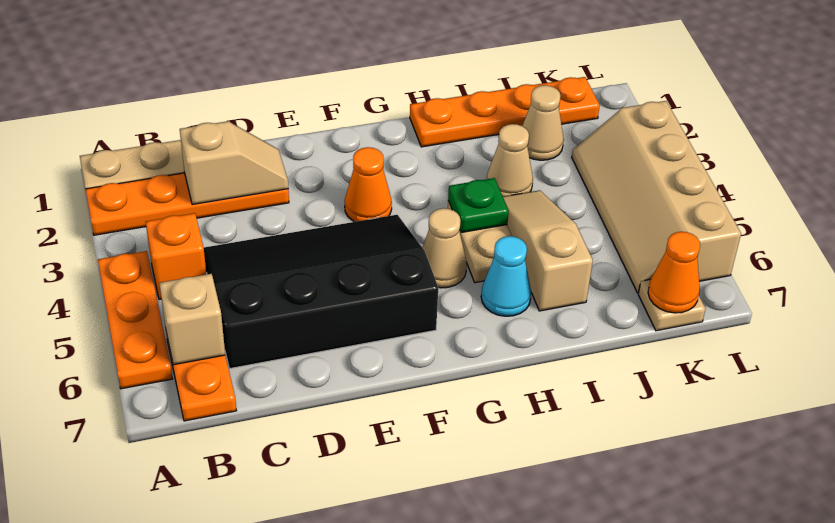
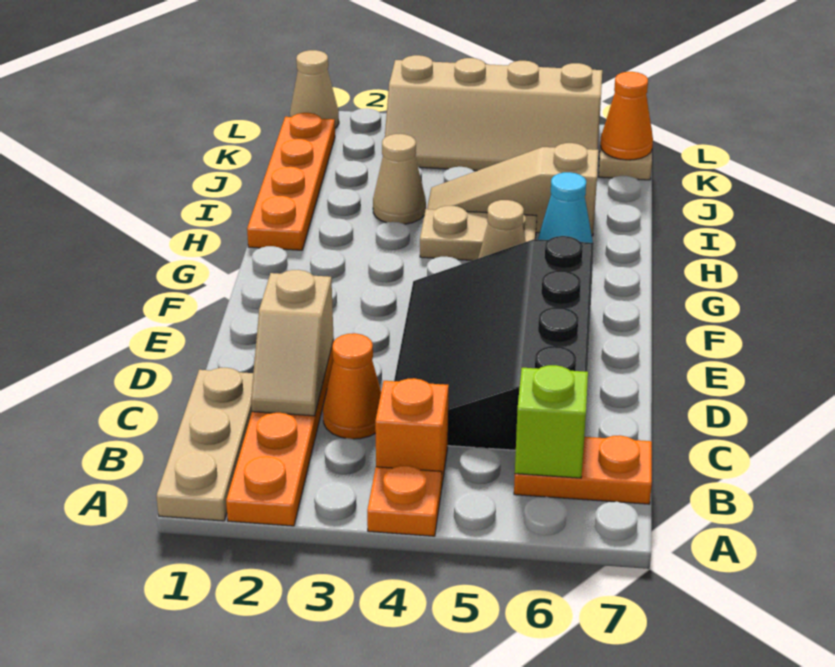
orange 1x3 plate [98,251,172,389] -> orange 1x1 plate [367,466,442,536]
tan 1x1 brick [159,274,225,365] -> lime 1x1 brick [515,365,588,478]
tan 1x2 slope [180,121,288,205] -> tan 1x2 slope turned to [251,270,334,416]
orange 1x1 cone [345,147,392,222] -> orange 1x1 cone moved to [323,333,381,439]
green 1x1 plate [448,178,509,232] -> none
tan 1x1 cone [522,85,564,160] -> tan 1x1 cone moved to [290,50,339,128]

